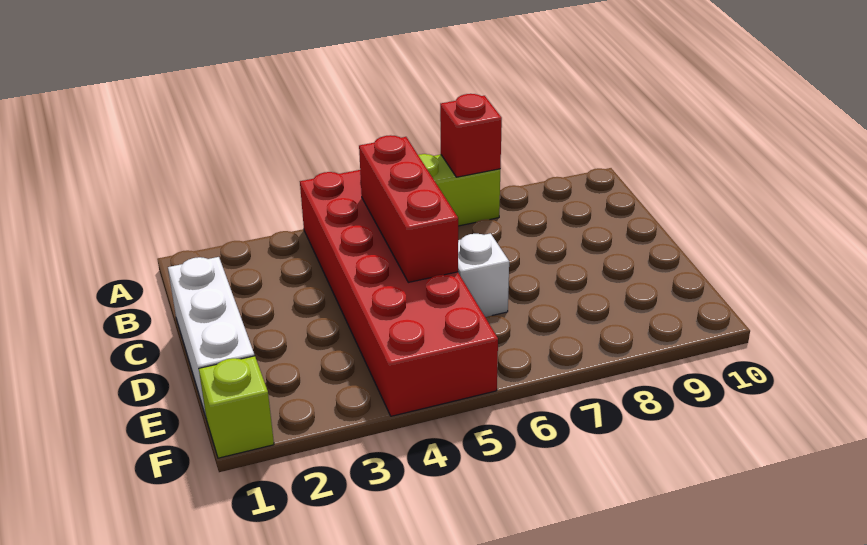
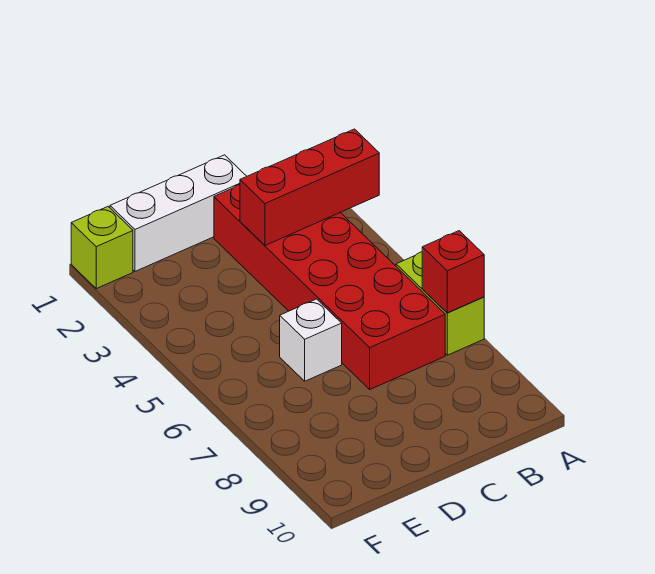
red 2x6 brick [300,170,498,416] -> red 2x6 brick turned to [214,185,445,389]
red 1x3 brick [359,135,458,282] -> red 1x3 brick moved to [240,129,379,245]

